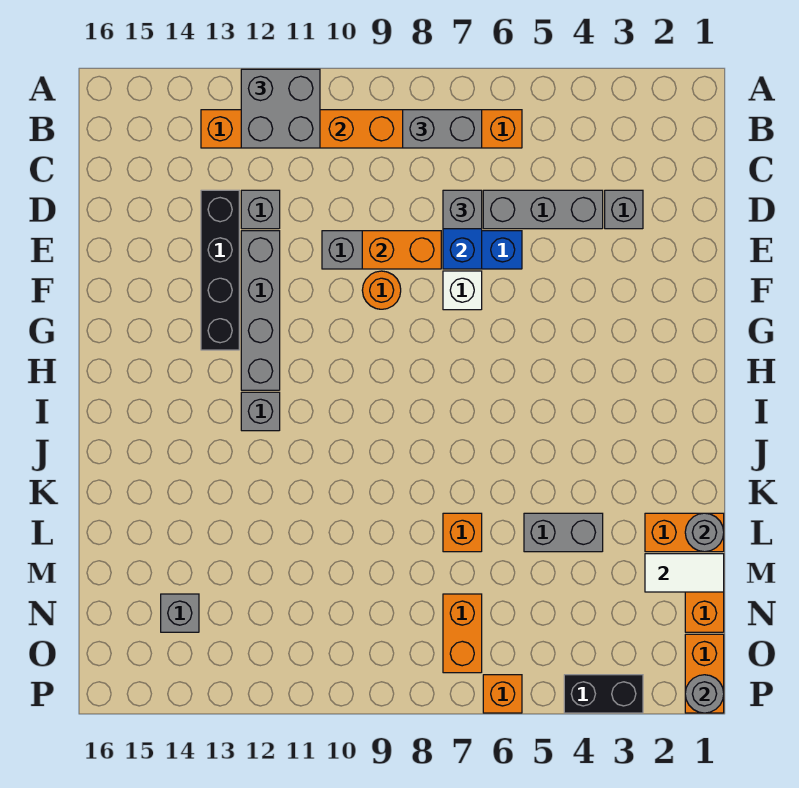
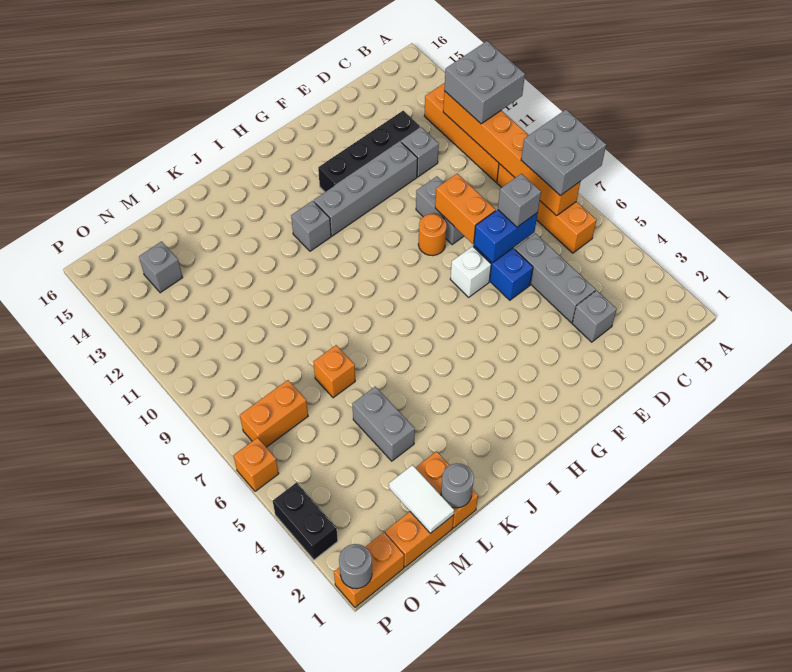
grey 1x2 brick [403,110,482,148] -> grey 2x2 brick [521,110,606,196]

